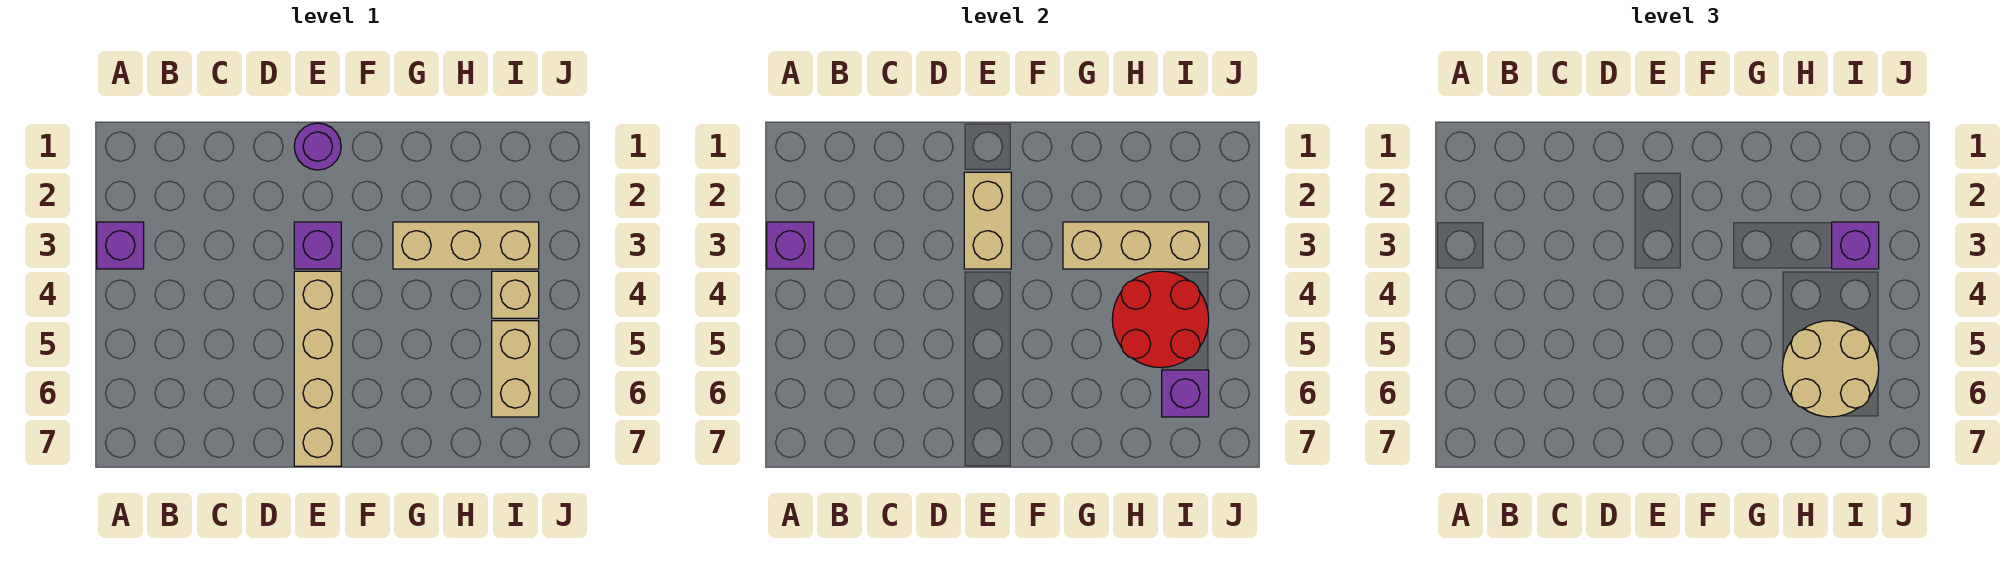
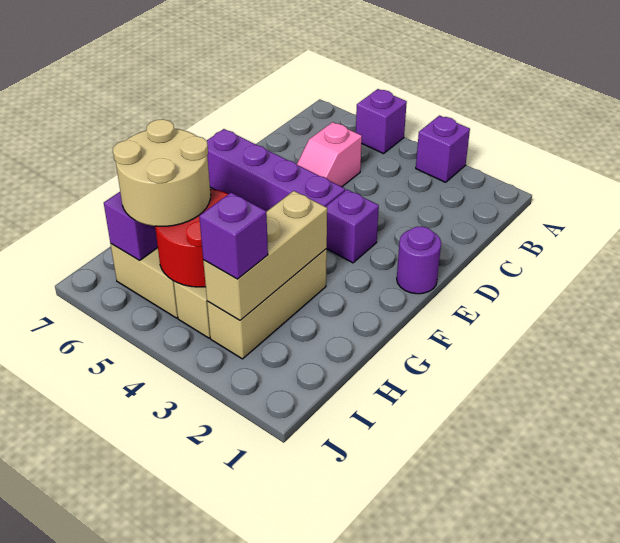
purple 1x1 brick [767,222,814,269] -> purple 1x1 brick moved to [356,89,407,154]
none -> pink 1x2 slope [297,122,362,187]
tan 1x2 brick [964,172,1011,269] -> none
tan 1x4 brick [294,271,341,466] -> purple 1x4 brick [207,129,345,212]

